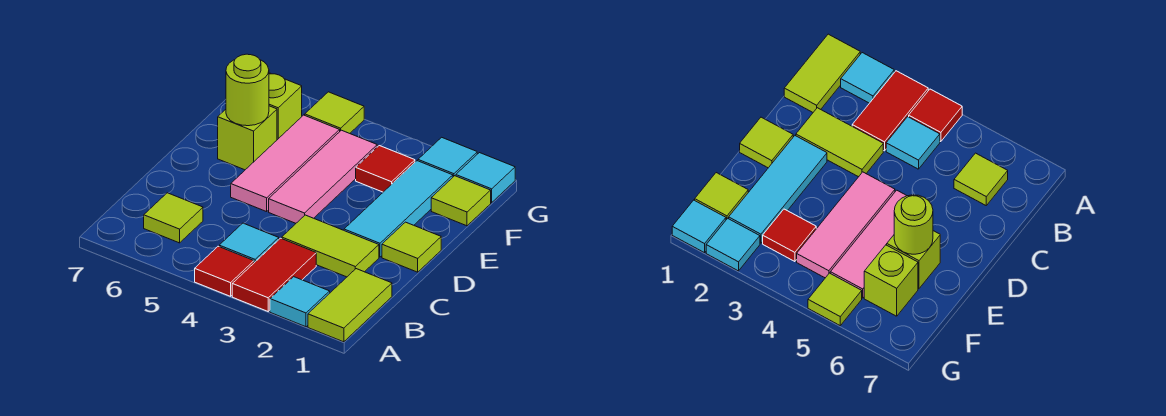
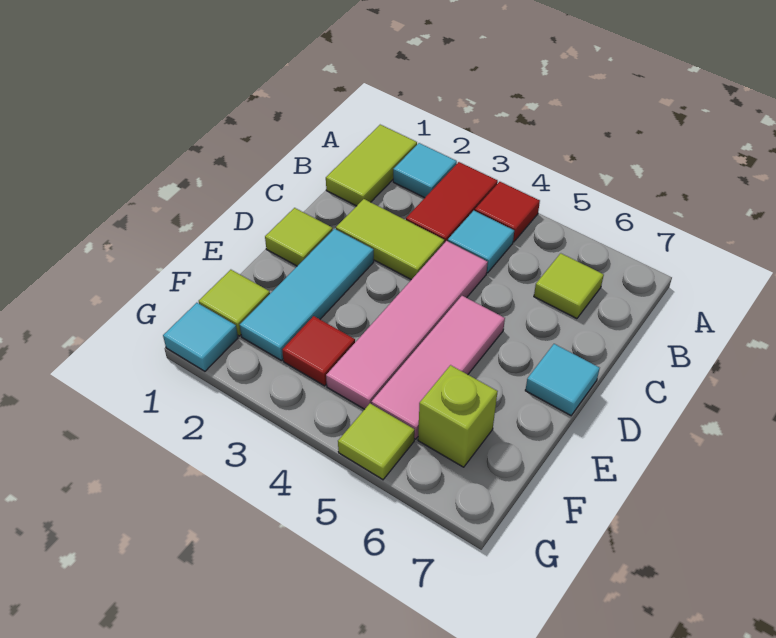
pink 1x3 tile [269,130,377,223] -> pink 1x4 tile [326,241,488,409]
lime 1x1 brick [218,106,277,170] -> none
lime 1x1 round brick [226,54,269,126] -> none
cyan 1x1 tile [418,137,477,177] -> cyan 1x1 tile moved to [525,344,600,415]

